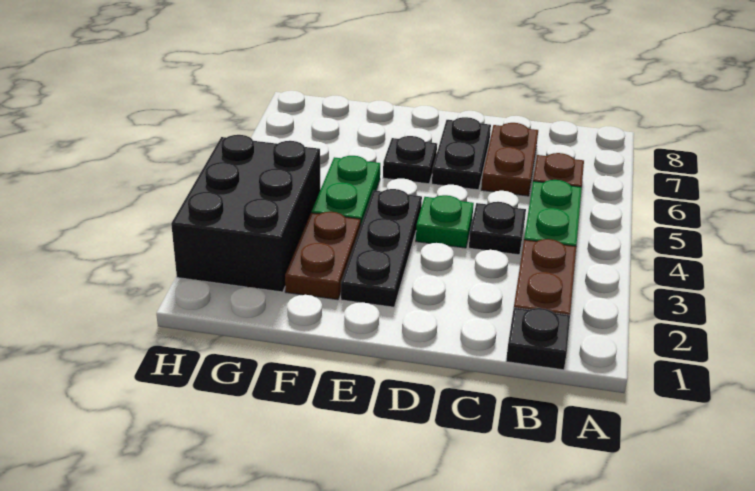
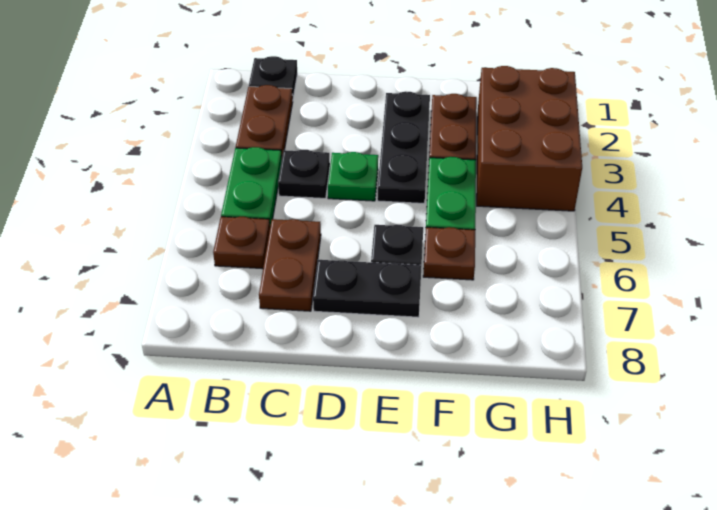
black 1x2 plate [432,117,491,190] -> black 1x2 plate turned to [313,260,422,317]
none -> brown 1x1 plate [423,227,475,280]
black 2x3 brick [171,135,320,292] -> brown 2x3 brick [477,66,582,211]

